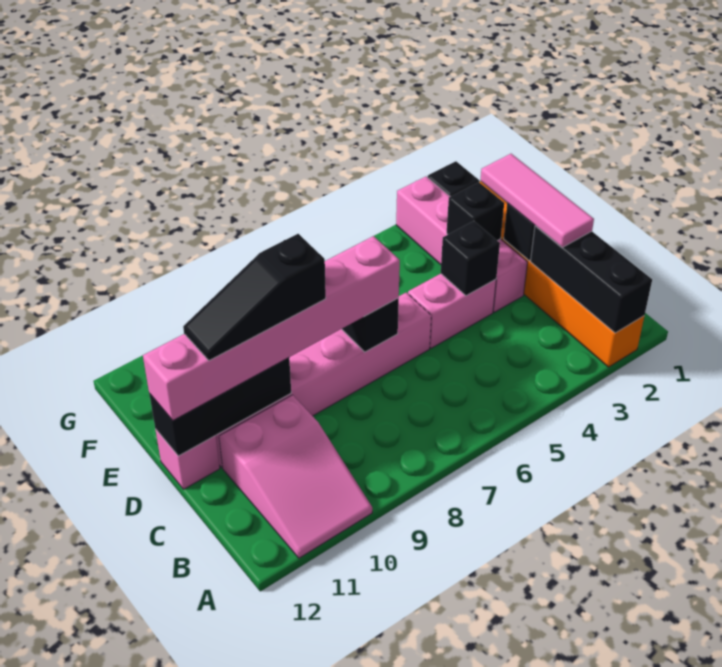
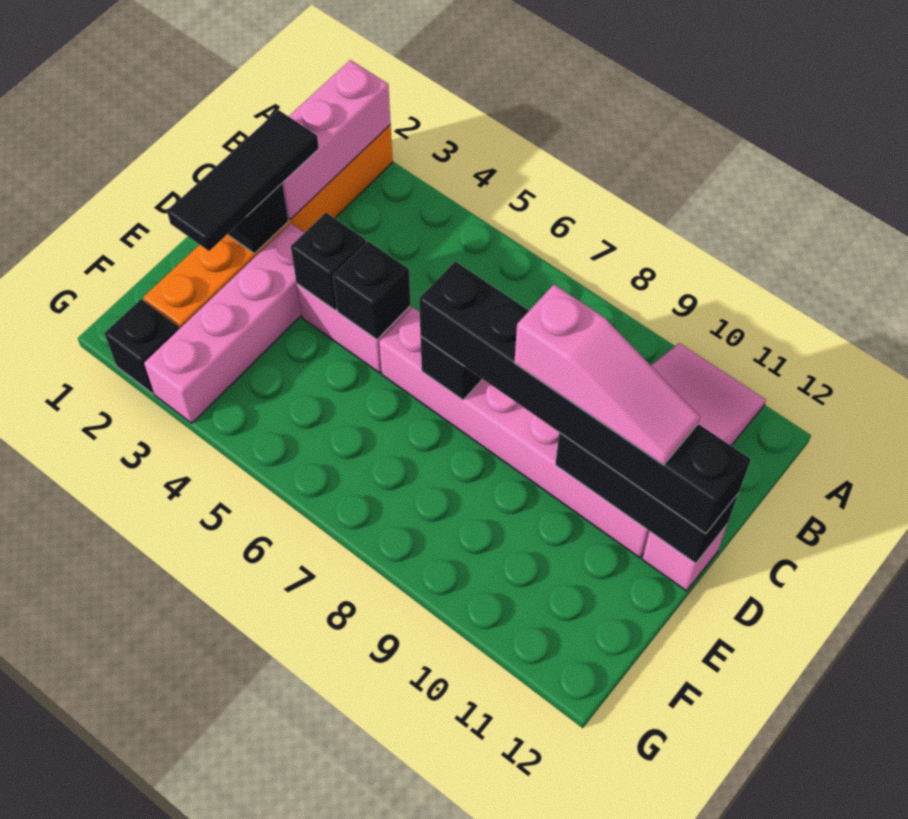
black 1x3 brick [531,226,652,333] -> pink 1x3 brick [283,60,391,220]
pink 1x3 tile [480,154,594,247] -> black 1x3 tile [167,110,319,251]
pink 1x6 brick [143,236,400,420] -> black 1x6 brick [419,261,751,534]
black 1x3 slope [183,234,326,360] -> pink 1x3 slope [514,284,700,465]
black 1x1 brick [447,182,504,241] -> black 1x1 brick moved to [333,241,411,339]

